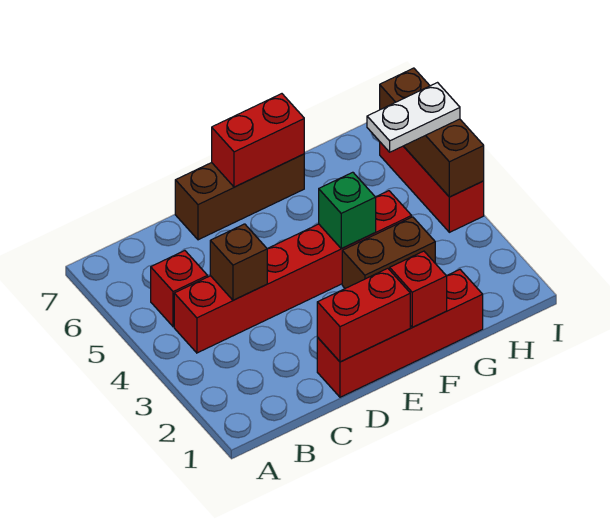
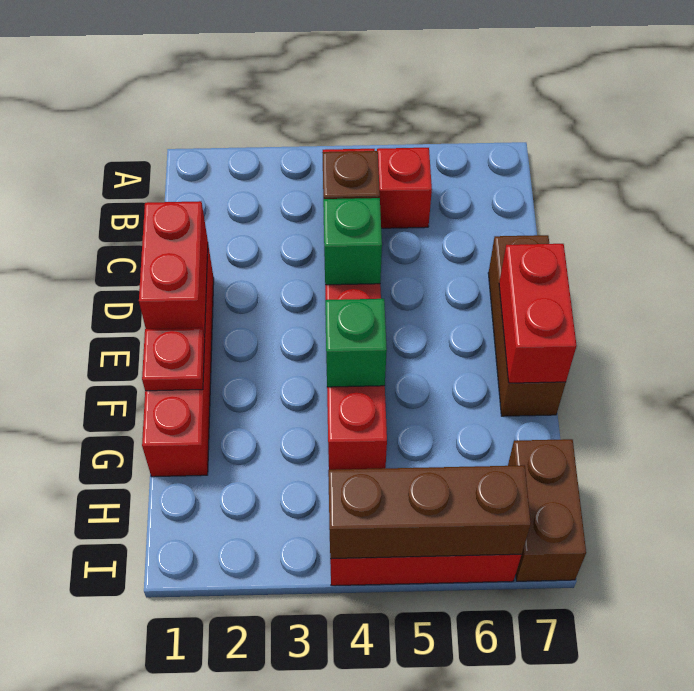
none -> green 1x1 brick [323,198,382,285]
red 1x1 brick [390,251,447,327] -> red 1x1 plate [142,328,205,391]
brown 1x2 brick [342,217,435,288] -> brown 1x2 brick moved to [508,439,586,581]
white 1x2 plate [367,83,460,152] -> none

